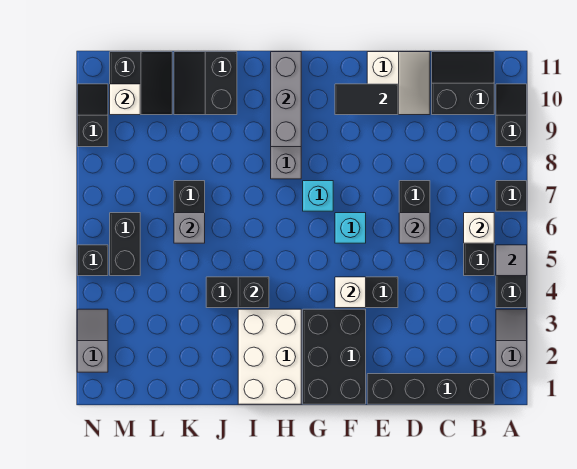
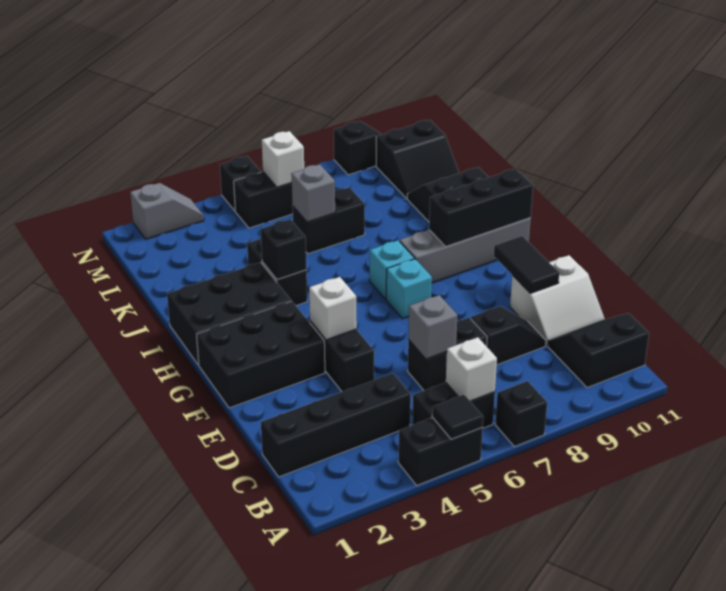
grey 1x2 slope [496,309,527,372] -> none
grey 1x1 tile [496,245,527,276] -> black 1x1 tile [432,395,483,439]
black 1x2 slope [496,84,527,147] -> black 1x2 slope moved to [471,306,546,365]
black 1x4 brick [367,374,494,404] -> black 1x4 brick turned to [261,373,411,477]
black 2x2 slope [432,52,494,115] -> black 2x2 slope turned to [548,313,649,388]
cyan 1x1 brick [335,213,366,243] -> cyan 1x1 brick moved to [370,240,414,299]
white 2x3 brick [238,309,301,404] -> black 2x3 brick [167,262,291,365]
grey 1x3 brick [271,52,301,147] -> black 1x3 brick [429,169,533,247]
white 1x1 brick [110,84,140,115] -> white 1x1 brick moved to [262,131,304,187]

